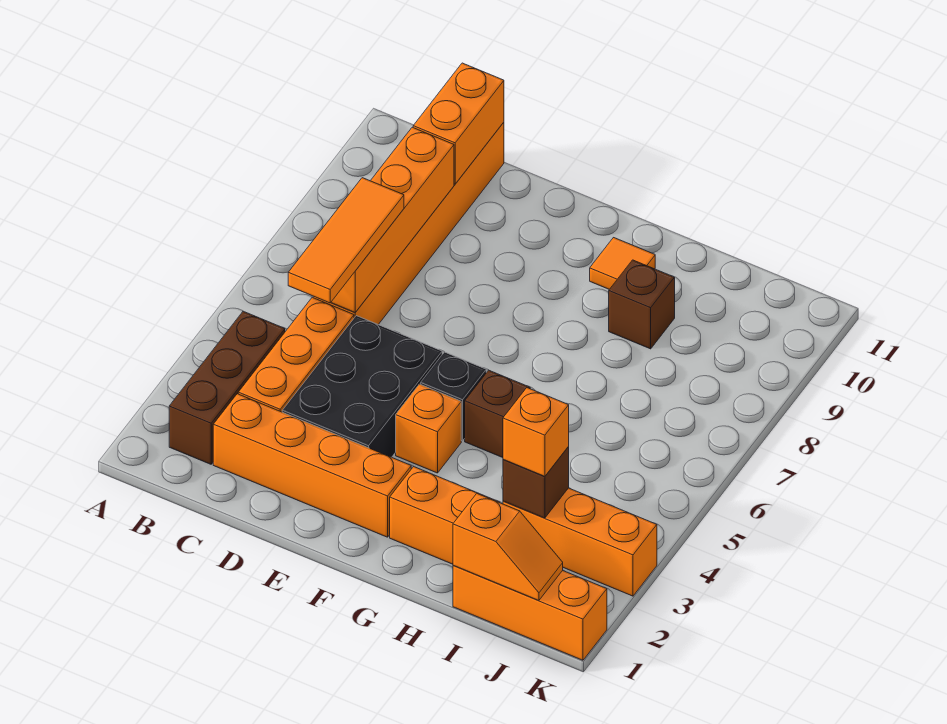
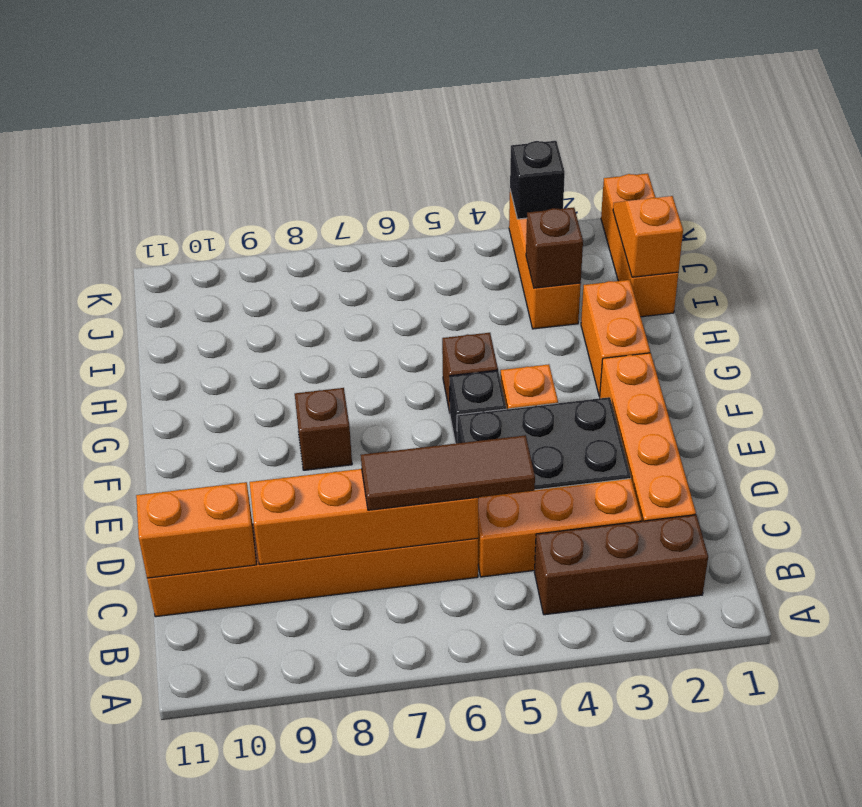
orange 1x3 tile [288,178,404,303] -> brown 1x3 tile [361,435,535,510]
orange 1x1 tile [590,238,655,289] -> none
brown 1x1 brick [609,260,675,349] -> brown 1x1 brick moved to [295,388,352,470]
orange 1x1 brick [503,388,569,477] -> none
none -> black 1x1 brick [510,141,565,219]

